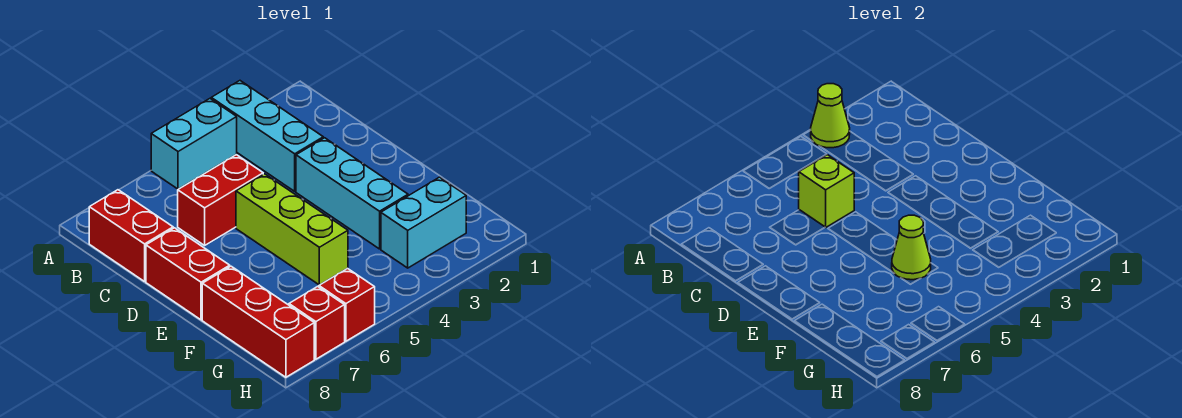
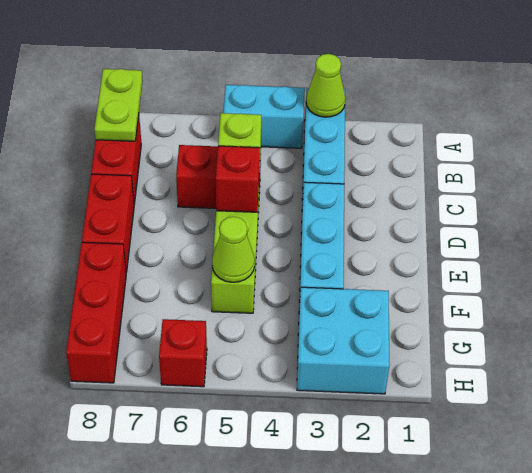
none -> lime 1x2 plate [95,69,143,141]
cyan 1x2 brick [381,177,466,268] -> cyan 2x2 brick [297,287,390,394]
red 1x1 brick [289,287,345,359] -> red 1x1 brick moved to [216,146,260,212]

